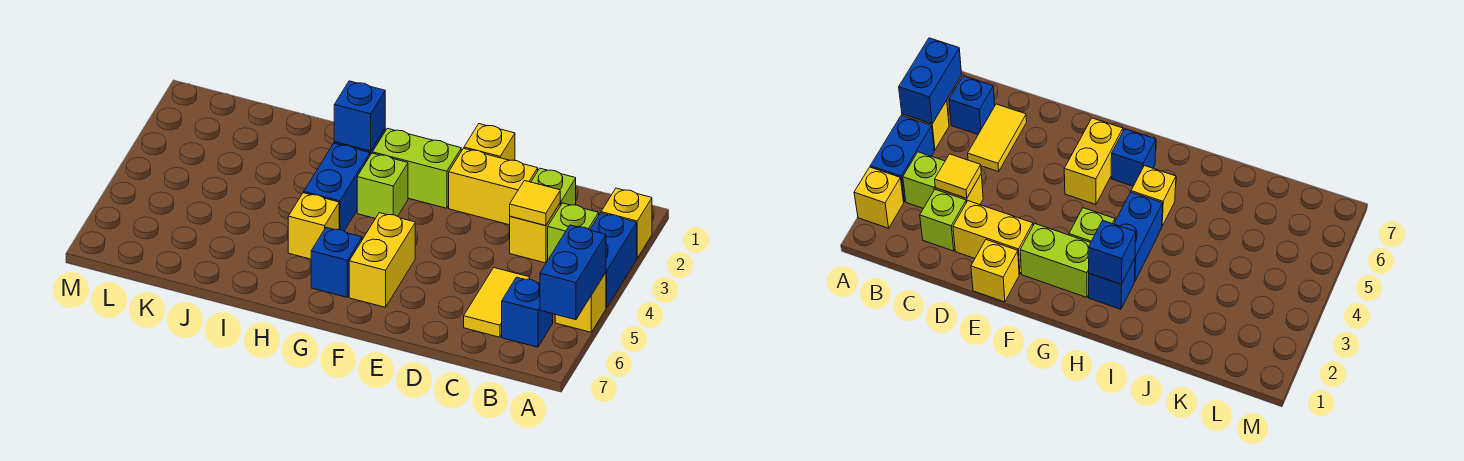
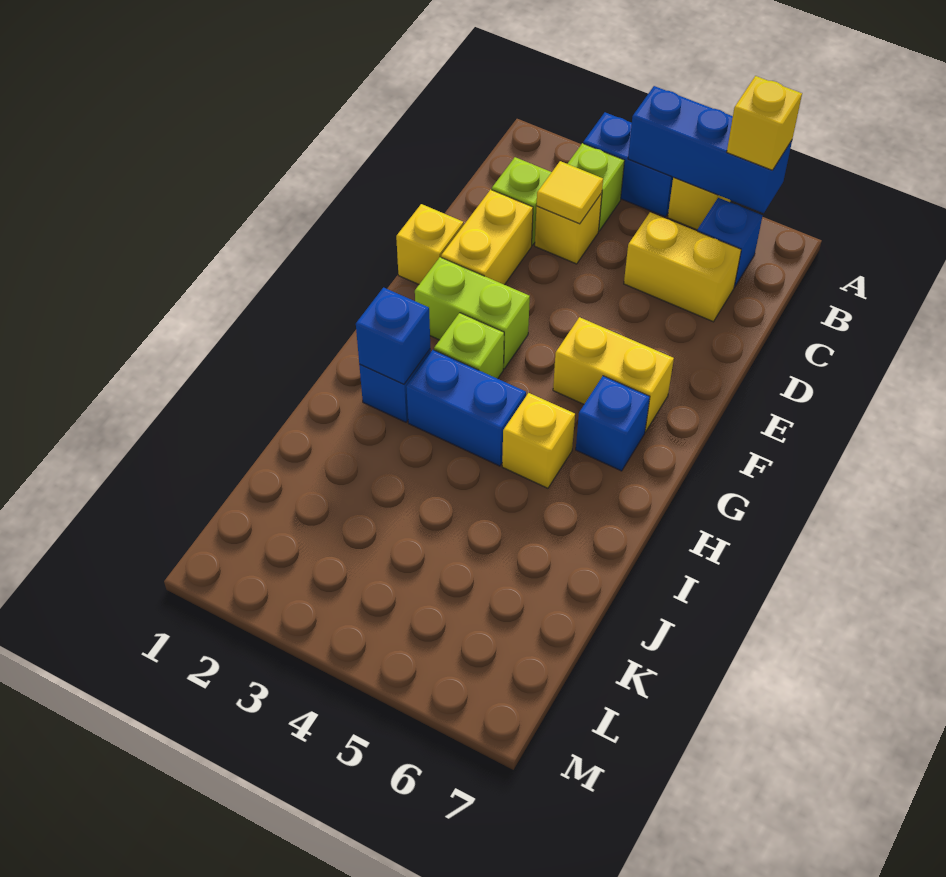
yellow 1x1 brick [601,188,652,258] -> yellow 1x1 brick moved to [727,76,802,170]
blue 1x2 brick [540,225,606,320] -> blue 1x3 brick [628,86,792,213]
yellow 1x2 tile [464,268,530,337] -> yellow 1x2 brick [624,212,741,322]
lime 1x2 brick [373,128,461,208] -> lime 1x2 brick turned to [415,257,530,369]

